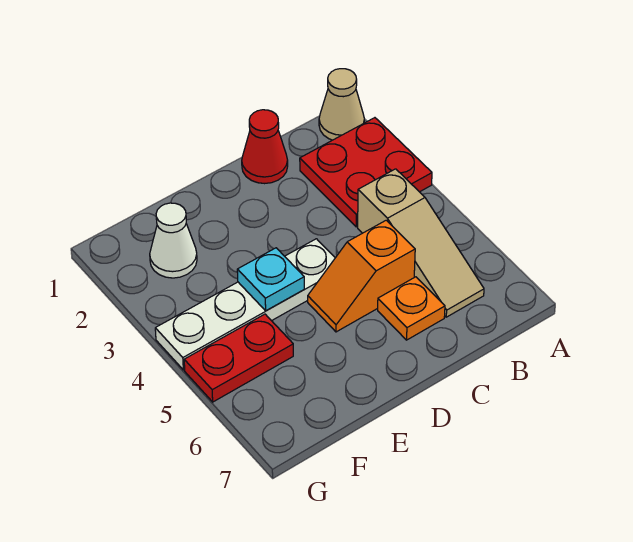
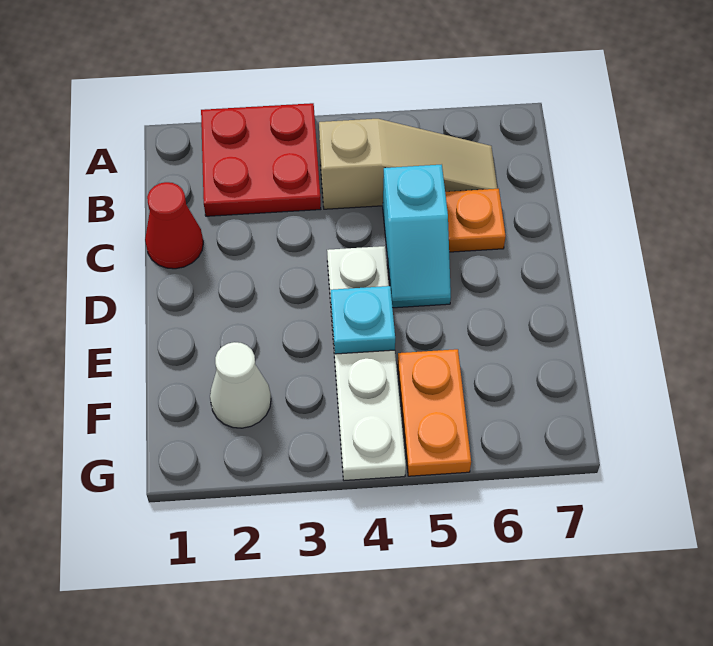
tan 1x1 cone [319,69,364,140] -> none
orange 1x2 slope [308,220,415,332] -> cyan 1x2 slope [383,165,451,308]
red 1x2 plate [184,314,293,402] -> orange 1x2 plate [398,349,471,476]

